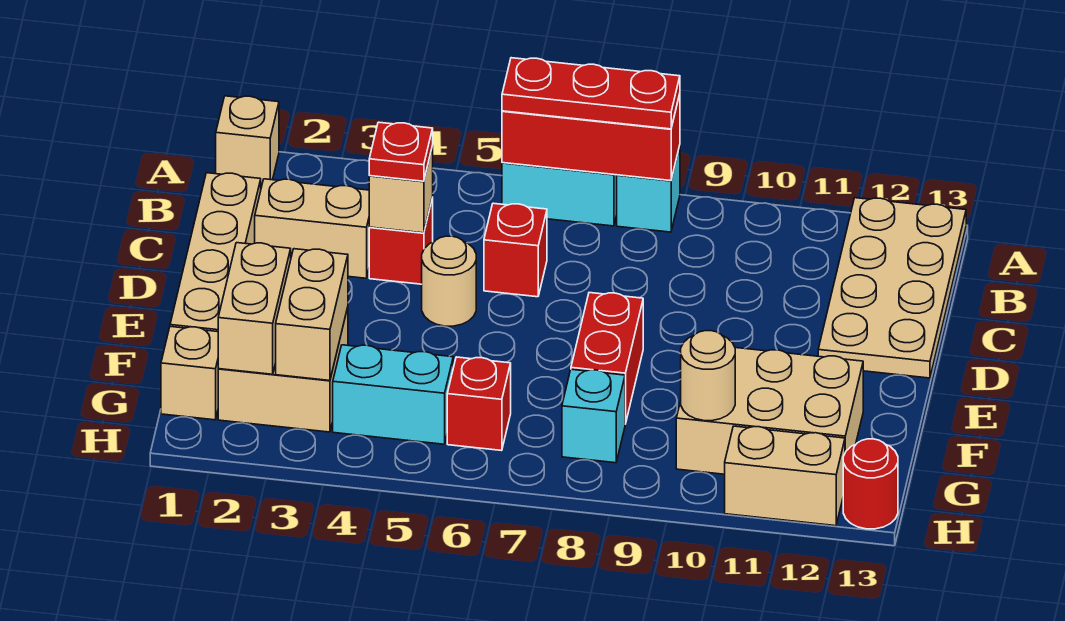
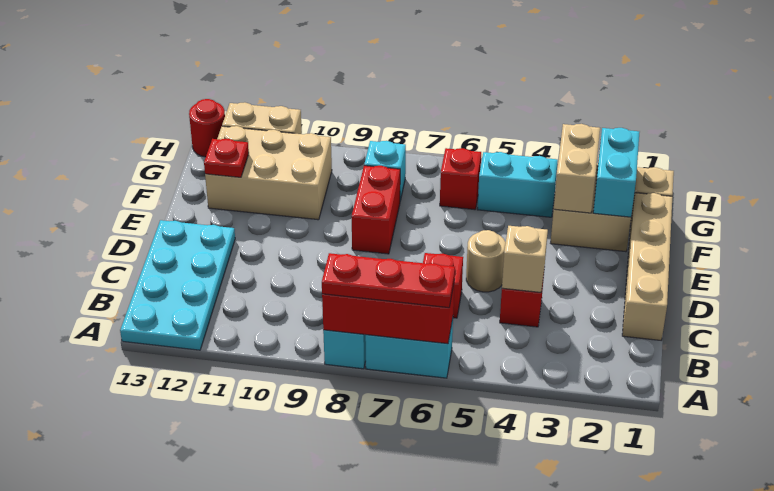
tan 1x1 brick [216,96,279,187] -> none
tan 2x4 plate [818,198,966,378] -> cyan 2x4 plate [120,220,235,350]
tan 1x2 brick [255,179,370,278] -> none
red 1x1 plate [369,122,433,181] -> red 1x1 plate moved to [204,139,249,177]
tan 1x2 brick [218,243,291,374] -> cyan 1x2 brick [593,128,639,217]
tan 1x1 round brick [681,331,735,421] -> none

